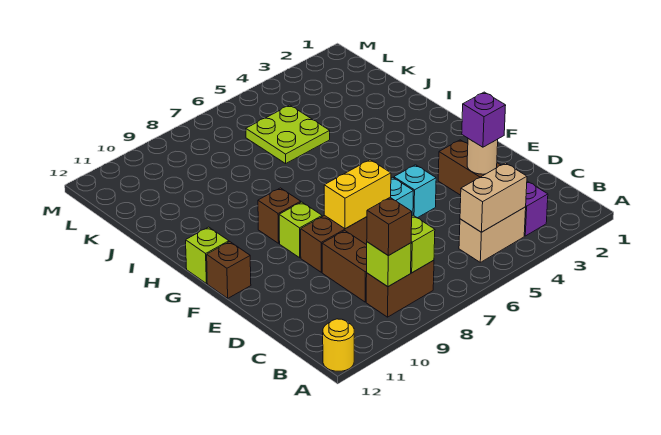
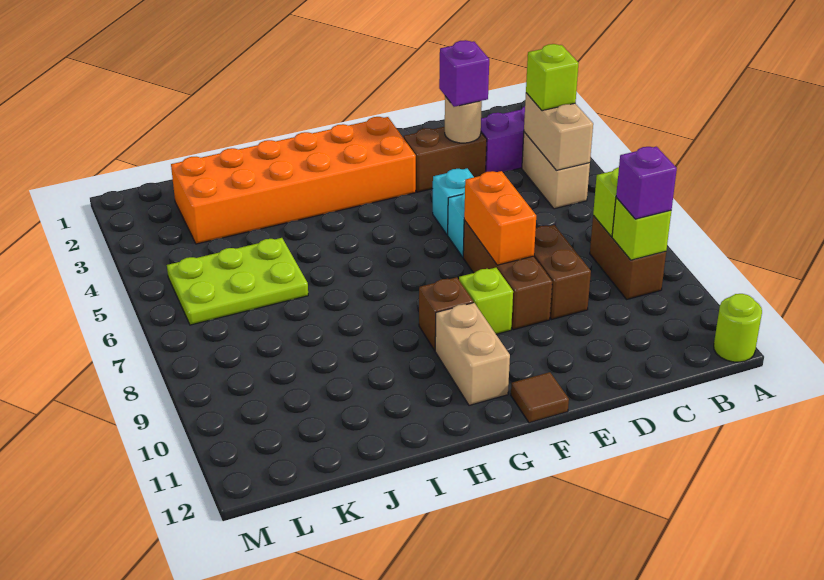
yellow 1x1 round brick [323,319,354,371] -> lime 1x1 round brick [714,294,762,362]
brown 1x1 brick [367,198,412,256] -> purple 1x1 brick [616,147,677,219]
brown 1x2 brick [322,231,367,302] -> brown 1x2 brick turned to [534,225,591,319]
yellow 1x2 brick [324,160,391,229] -> orange 1x2 brick [464,171,536,265]
none -> orange 2x6 brick [171,117,416,244]
brown 1x1 brick [207,242,251,298] -> brown 1x1 tile [511,372,569,423]
none -> tan 1x2 brick [435,303,510,405]
lime 1x1 brick [186,227,229,284] -> lime 1x1 brick moved to [526,44,579,111]
lime 2x2 plate [246,105,330,164] -> lime 2x3 plate [167,238,308,325]

